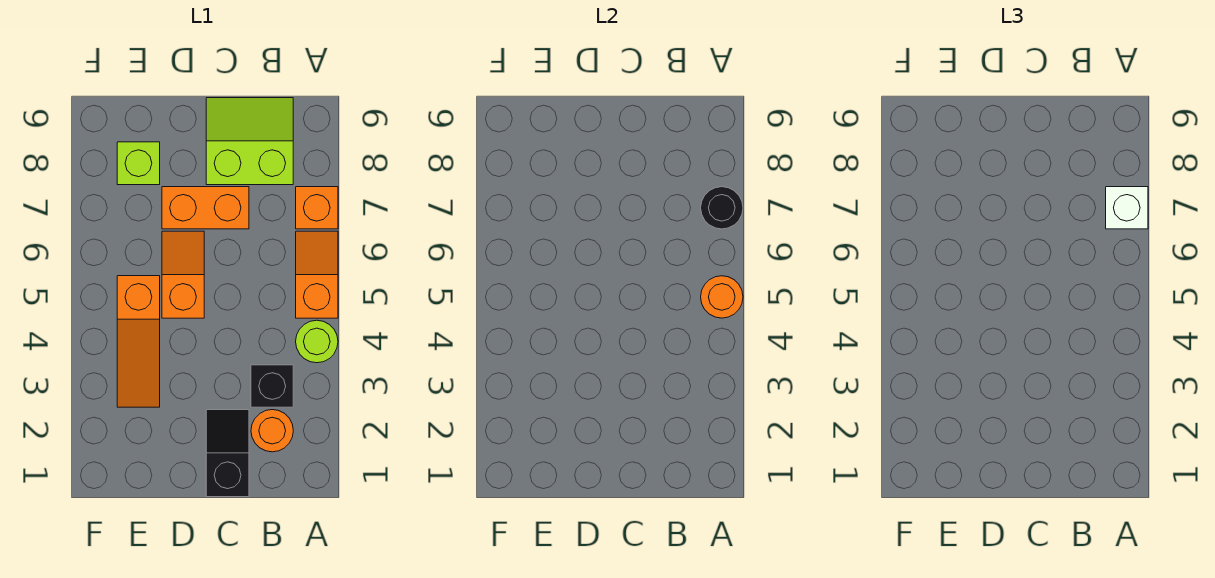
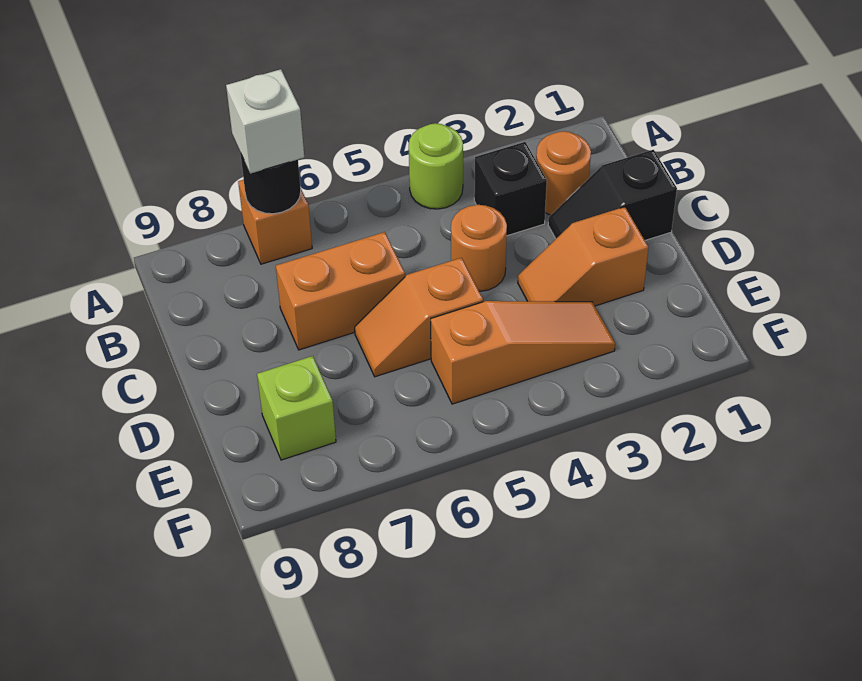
orange 1x2 slope [296,231,338,318] -> orange 1x2 slope moved to [518,207,648,306]
orange 1x1 round brick [701,276,743,318] -> orange 1x1 round brick moved to [451,205,507,291]
lime 2x2 slope [206,98,293,185] -> none
orange 1x2 brick [162,187,249,229] -> orange 1x2 brick turned to [276,232,405,350]

